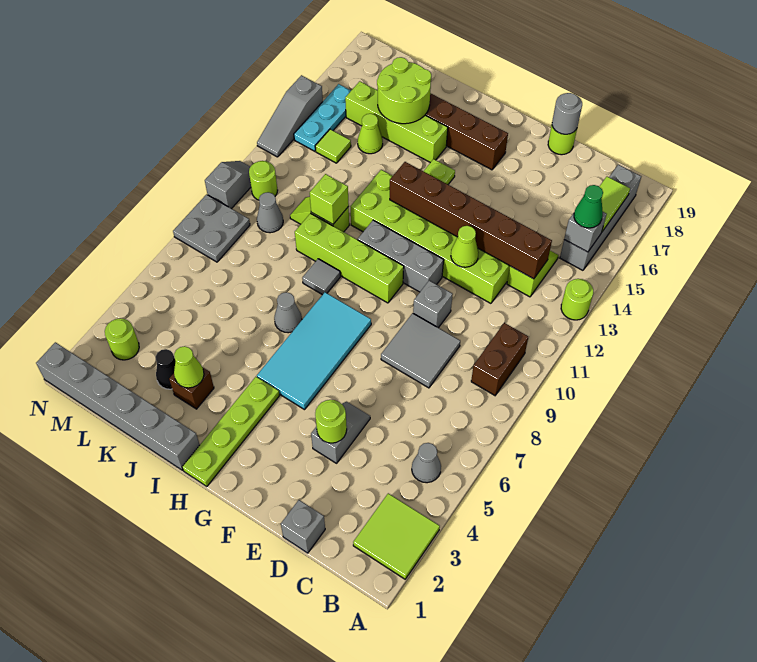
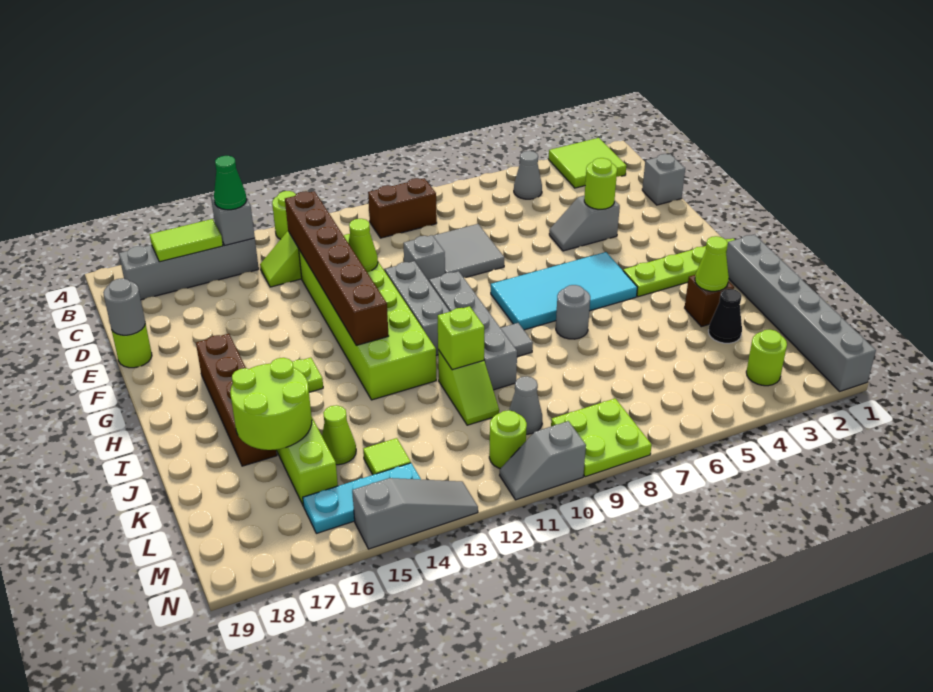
lime 1x4 brick [295,214,404,303] -> grey 1x4 brick [429,271,517,390]
grey 1x1 cone [274,292,302,333] -> grey 1x1 round brick [556,285,590,339]
grey 2x2 plate [173,194,250,262] -> lime 2x2 plate [551,398,652,477]

